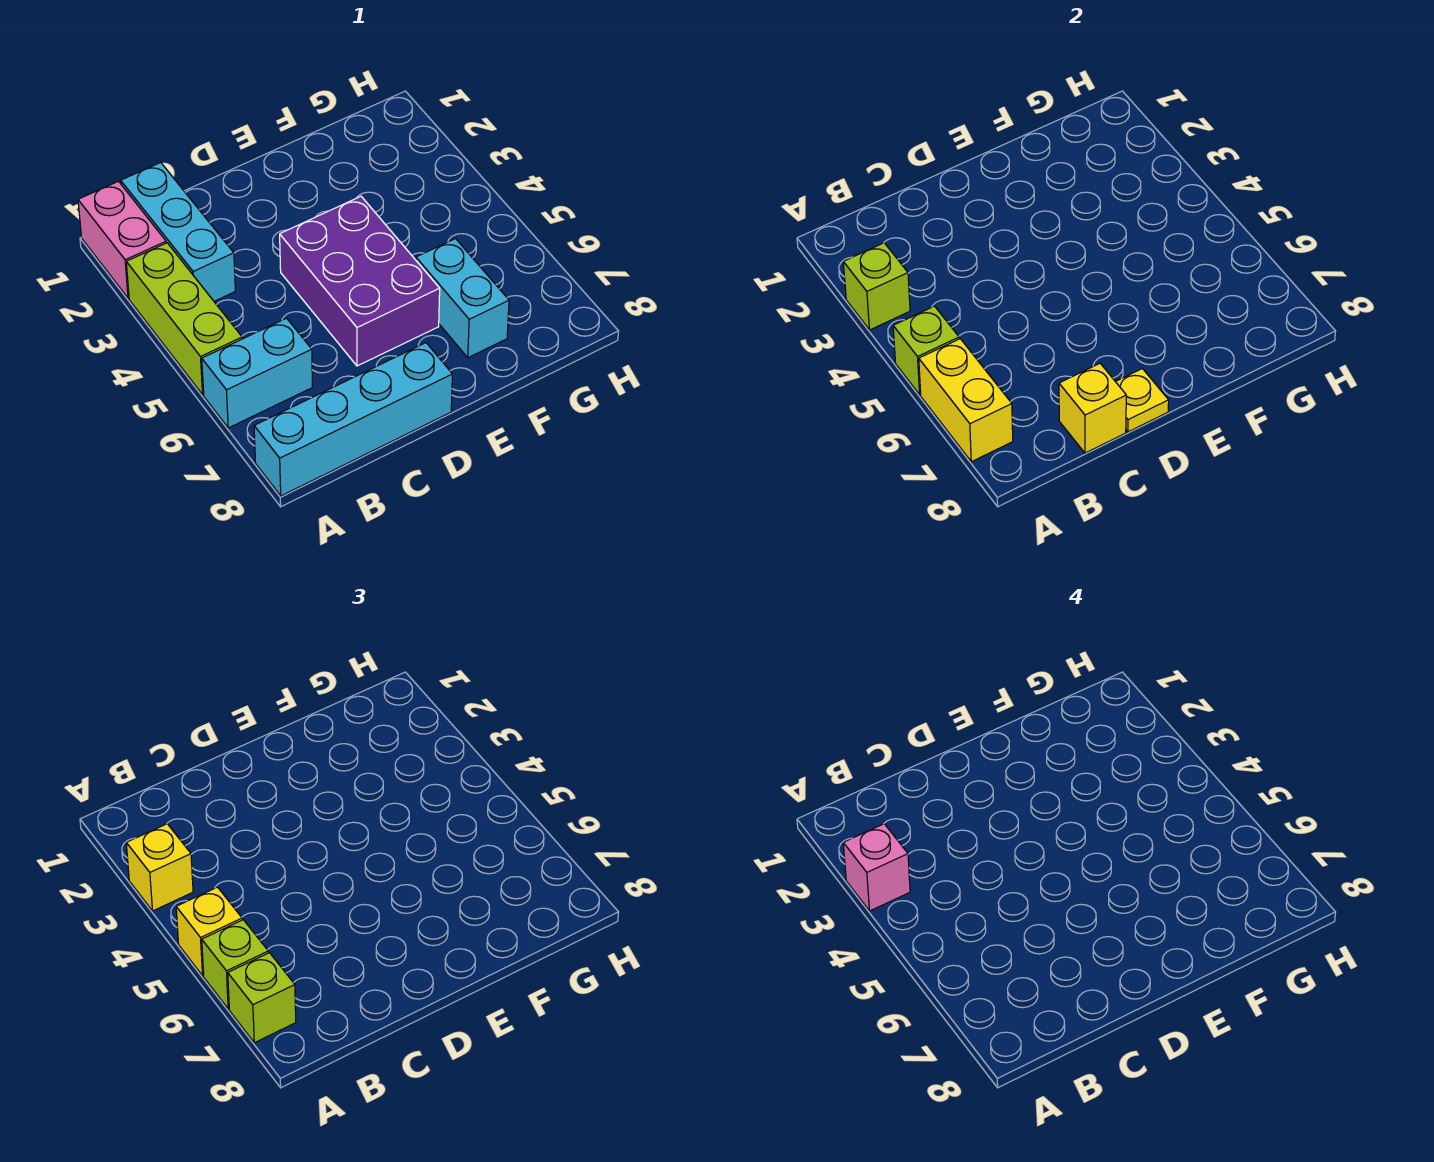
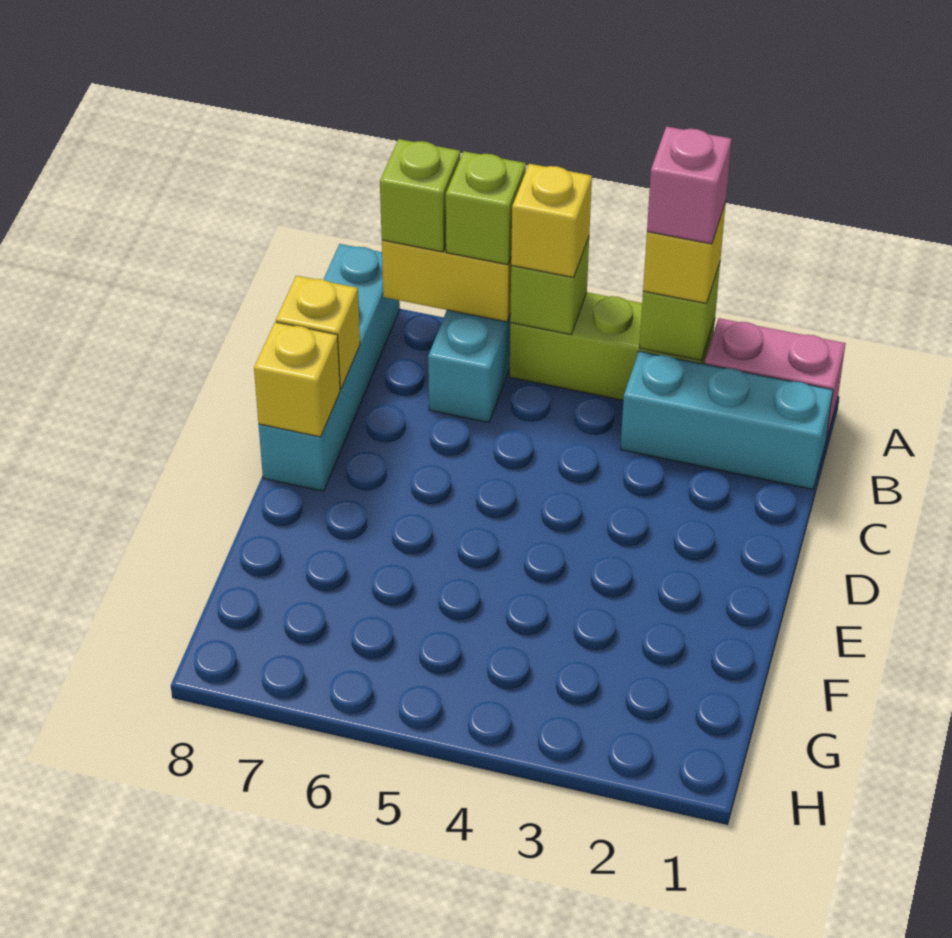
purple 2x3 brick [280,196,440,366] -> none
yellow 1x1 plate [1116,369,1169,432] -> yellow 1x1 brick [254,322,340,437]
cyan 1x2 brick [416,239,509,358] -> none

